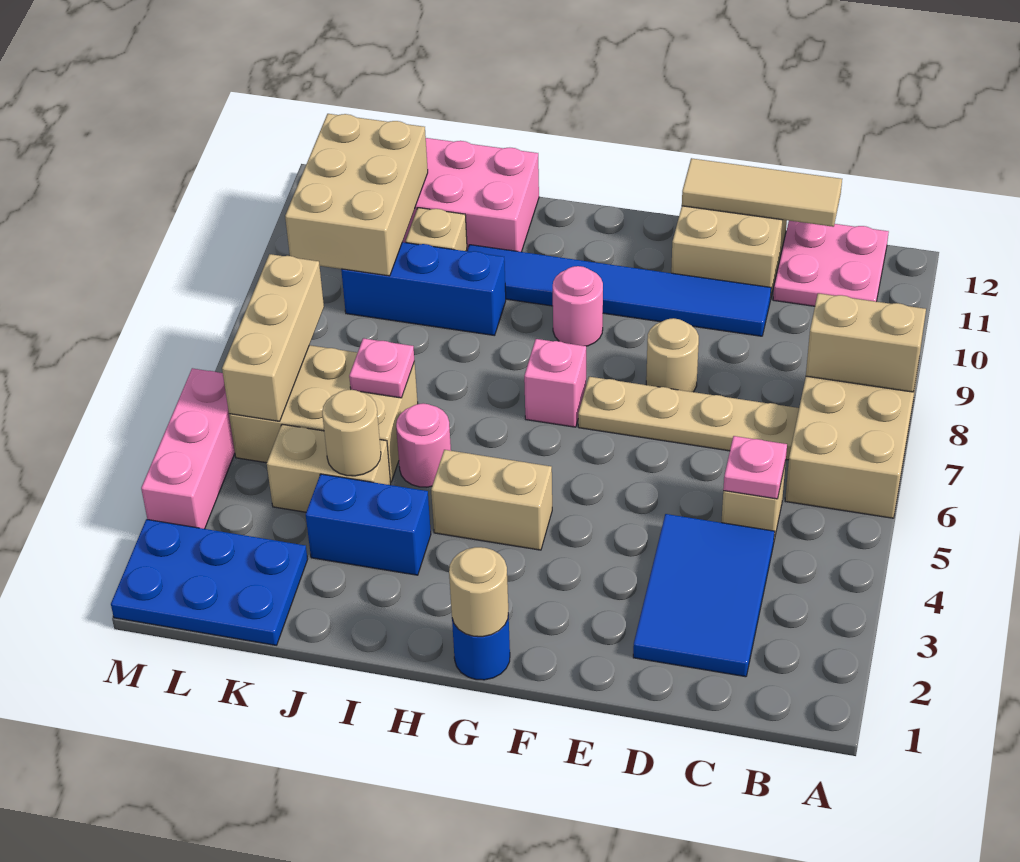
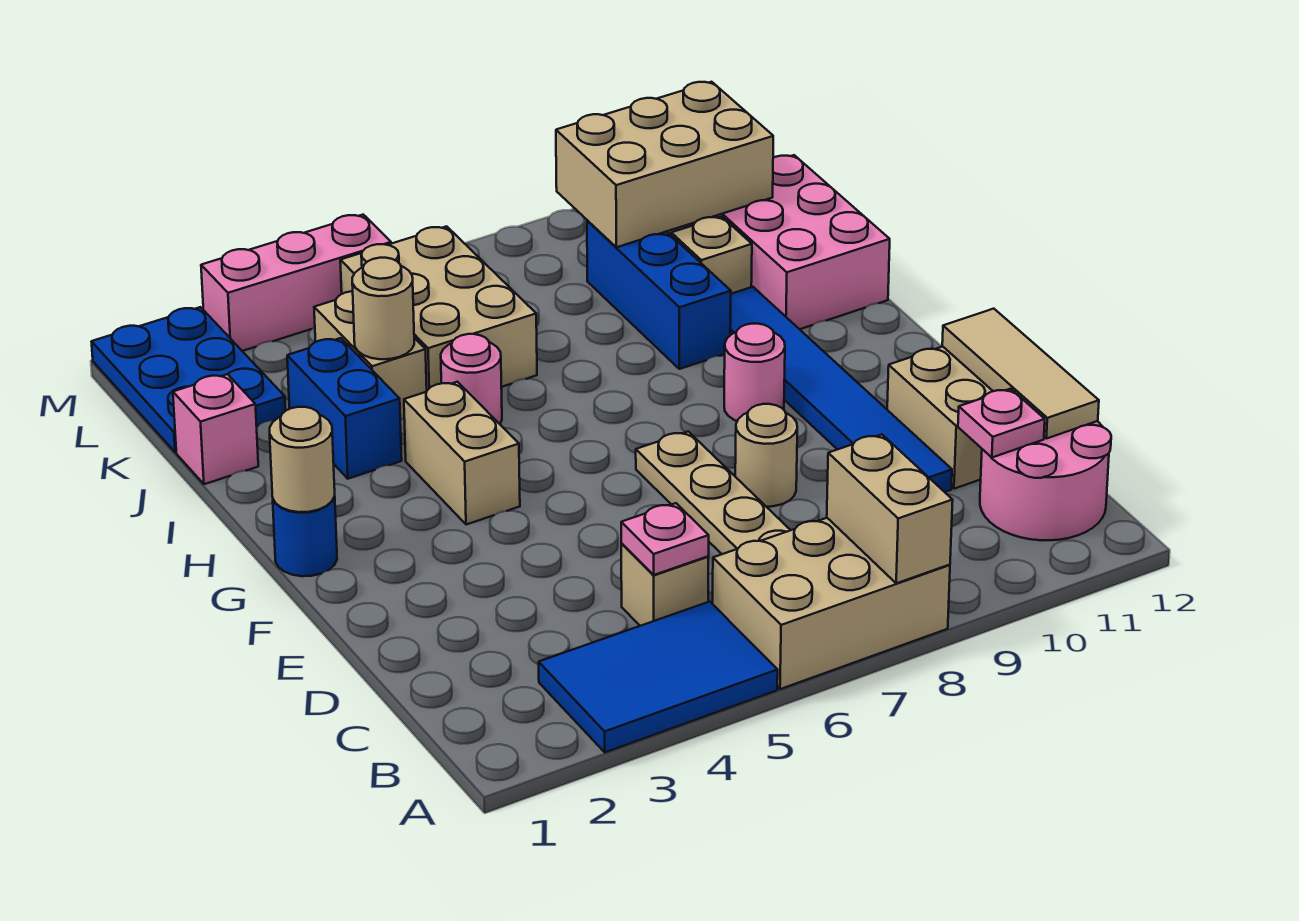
pink 2x2 plate [773,221,889,306] -> pink 2x2 round brick [980,421,1111,540]
blue 2x3 tile [633,514,775,677] -> blue 2x3 tile moved to [539,602,778,752]
pink 1x1 brick [524,339,586,427] -> pink 1x1 brick moved to [173,374,258,484]
pink 1x1 plate [349,338,414,398] -> pink 1x1 plate moved to [958,389,1045,457]
tan 1x3 brick [222,254,324,421] -> none

